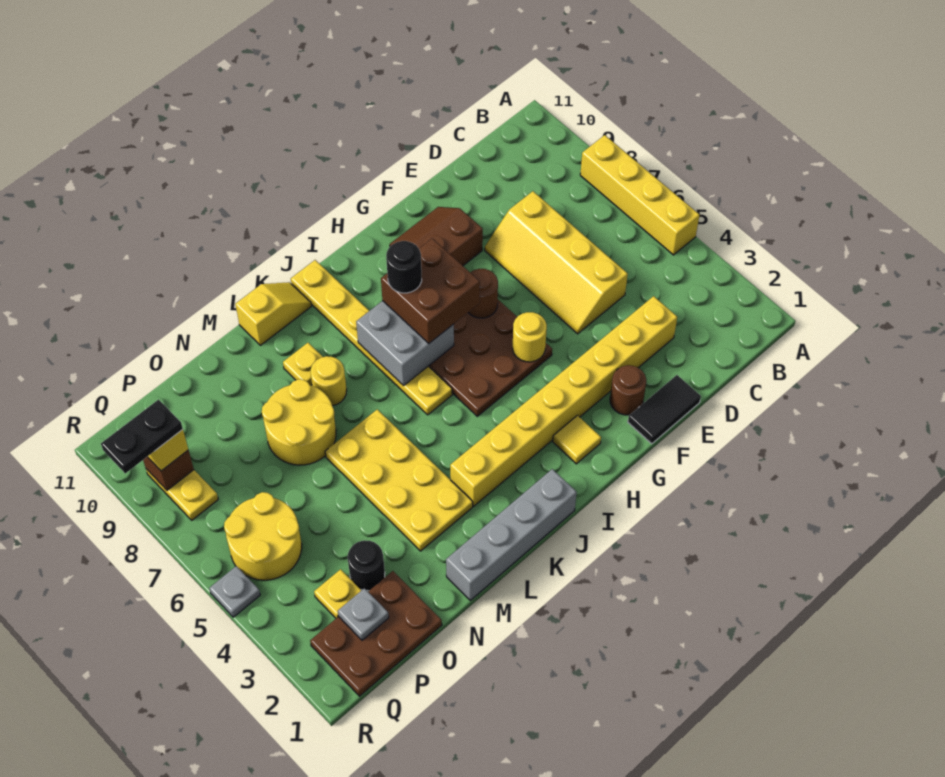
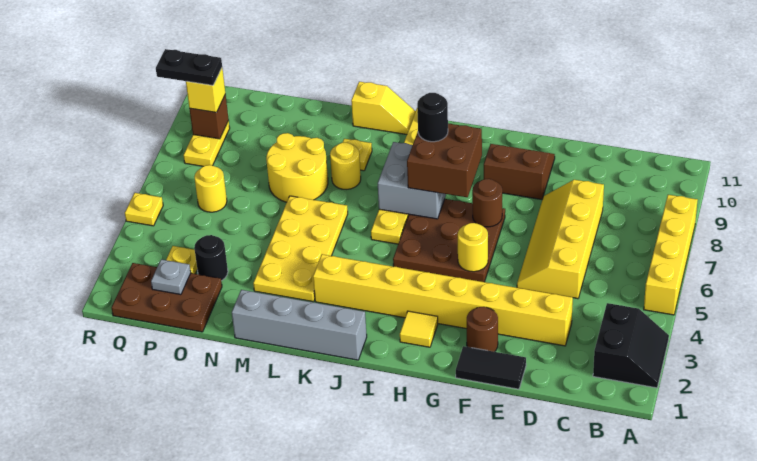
none -> black 2x2 slope [593,303,669,388]
yellow 2x2 round brick [224,492,302,580] -> yellow 1x1 round brick [194,165,227,212]
grey 1x1 plate [209,566,260,617] -> yellow 1x1 plate [125,193,163,226]

